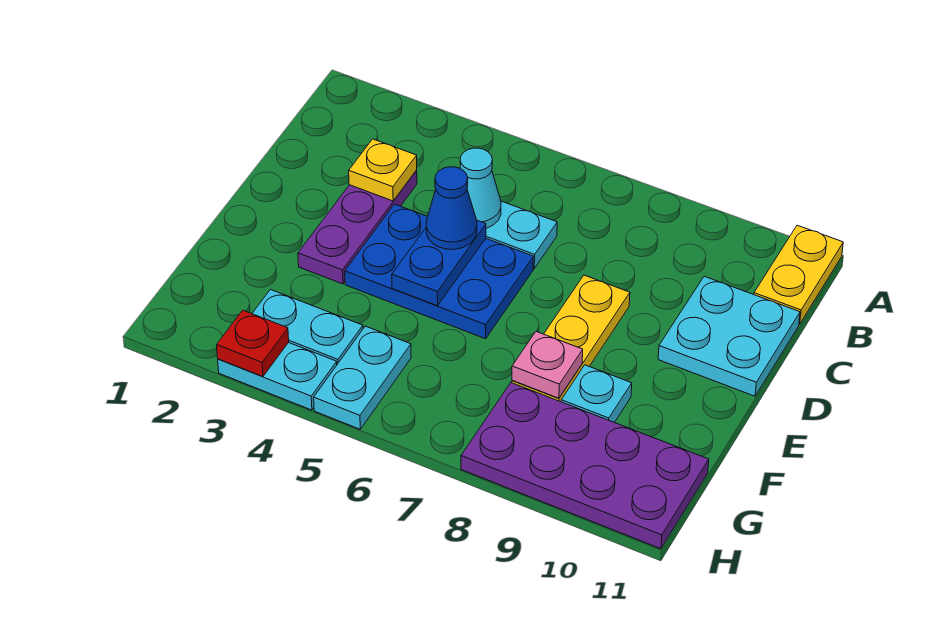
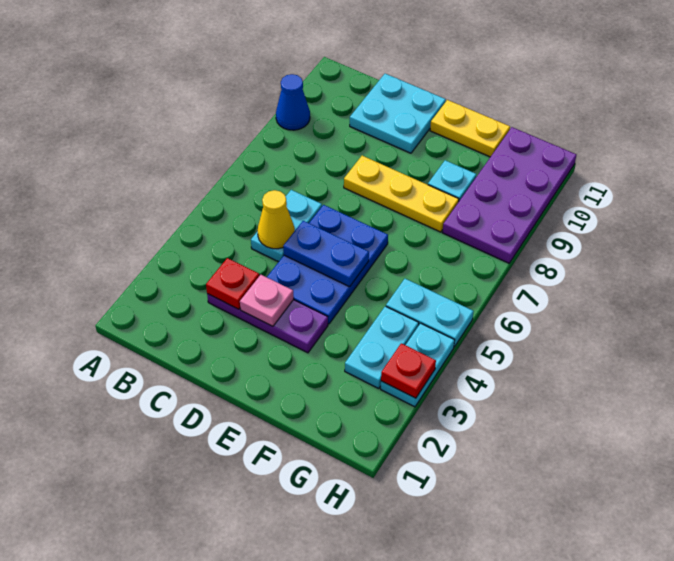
yellow 1x2 plate [754,225,843,324] -> yellow 1x2 plate moved to [430,100,510,157]
yellow 1x1 plate [349,139,417,201] -> red 1x1 plate [206,258,259,309]
cyan 1x1 cone [460,148,501,228] -> yellow 1x1 cone [258,190,295,249]
blue 1x1 cone [426,167,477,249] -> blue 1x1 cone moved to [276,74,310,130]
pink 1x1 plate [512,332,583,398] -> pink 1x1 plate moved to [240,275,294,326]

